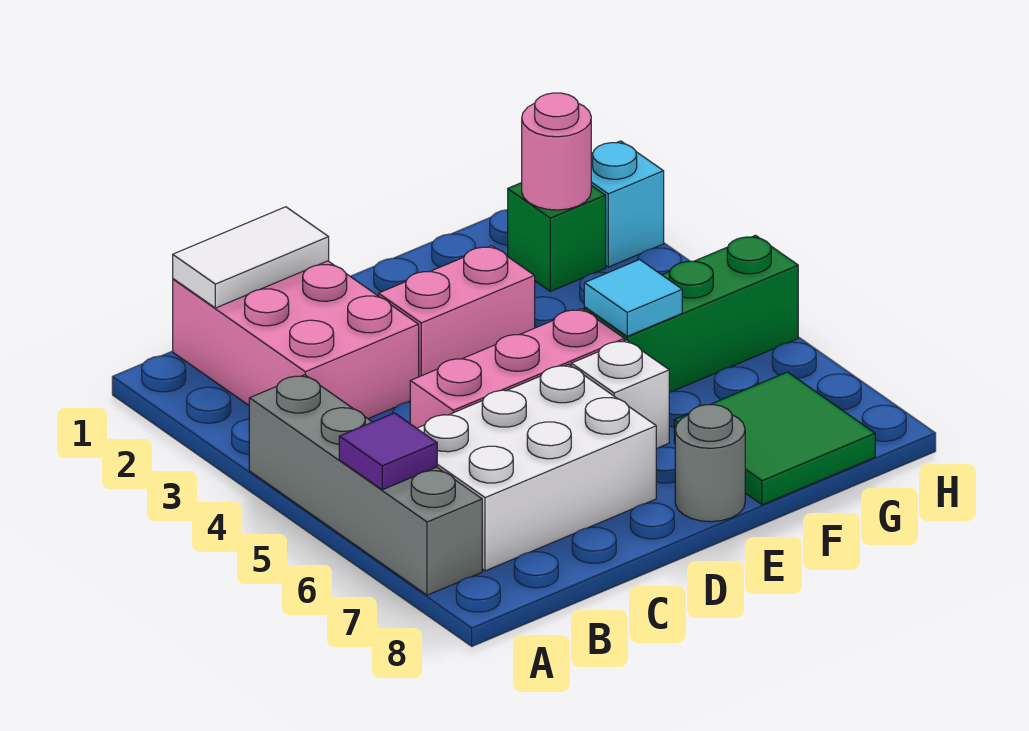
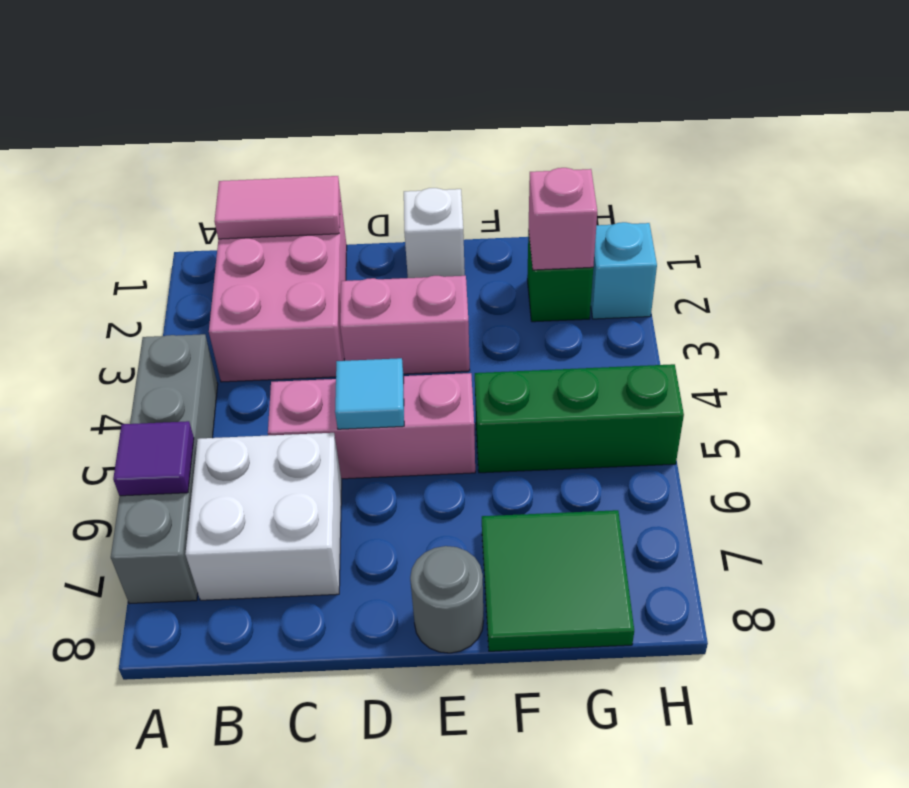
white 1x2 tile [173,207,329,308] -> pink 1x2 tile [215,176,340,239]
white 2x3 brick [417,365,656,571] -> white 2x2 brick [185,433,342,600]
white 1x1 brick [571,340,669,448] -> white 1x1 brick moved to [404,188,465,278]
cyan 1x1 tile [584,260,682,336] -> cyan 1x1 tile moved to [335,358,404,429]
pink 1x1 round brick [522,93,591,210] -> pink 1x1 brick [529,168,597,270]

